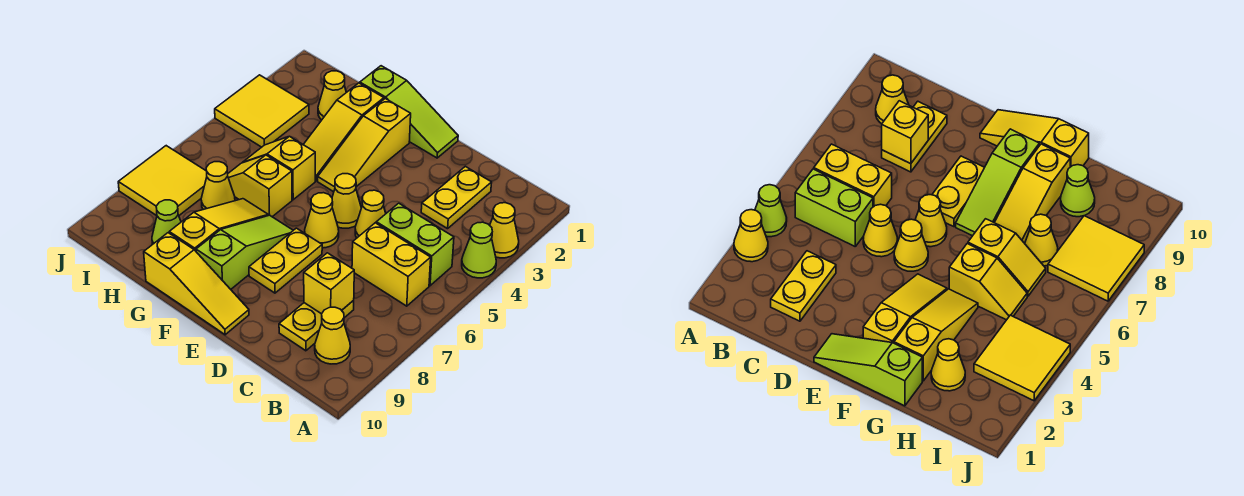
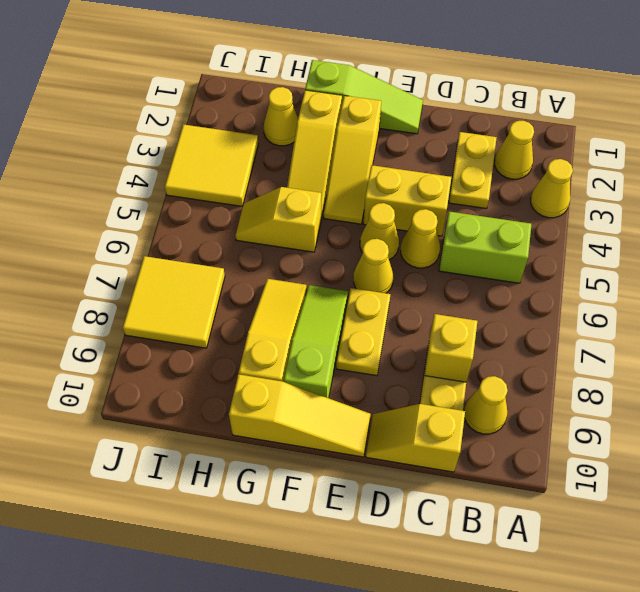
lime 1x1 cone [462,222,496,278] -> none
yellow 1x2 brick [352,223,431,306] -> yellow 1x2 brick moved to [363,165,451,236]
yellow 1x2 slope [228,155,292,217] -> yellow 1x2 slope moved to [366,404,465,472]
yellow 1x1 cone [201,162,235,210] -> yellow 1x1 cone moved to [495,121,534,179]
lime 1x1 cone [152,200,181,245] -> none

